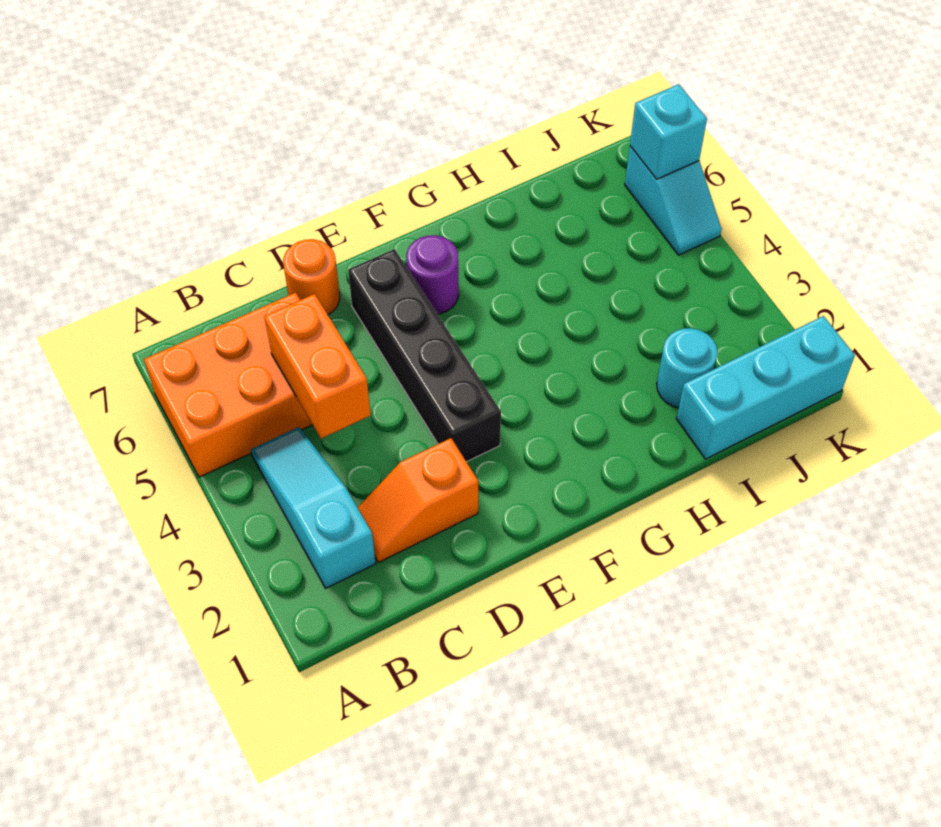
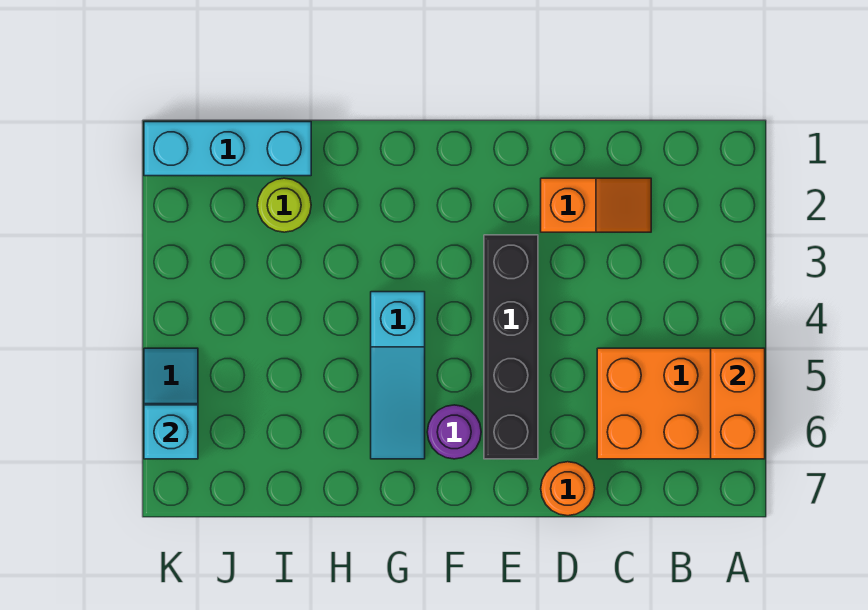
cyan 1x3 slope [251,427,376,588] -> cyan 1x3 slope moved to [371,292,425,459]
orange 1x2 brick [264,294,371,438] -> orange 1x2 brick moved to [711,348,765,459]
cyan 1x1 round brick [657,328,718,408] -> lime 1x1 round brick [257,178,311,232]

